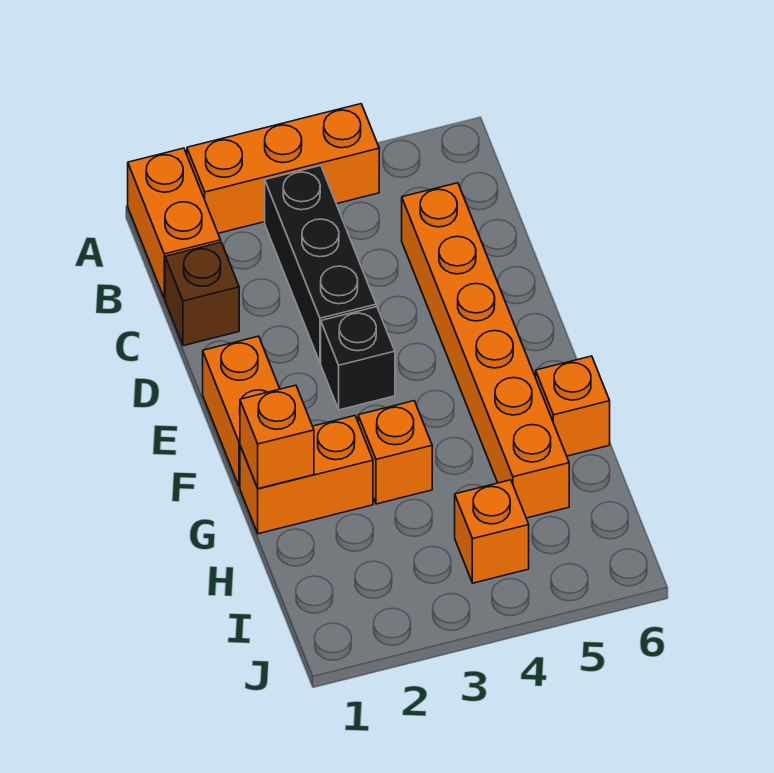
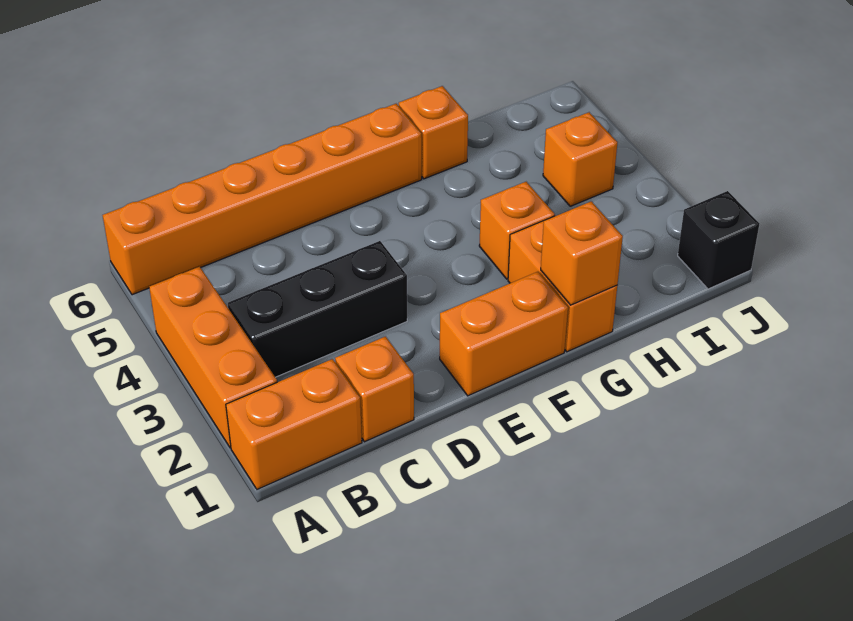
brown 1x1 brick [165,242,239,346] -> orange 1x1 brick [335,337,414,442]
orange 1x6 brick [402,183,569,518] -> orange 1x6 brick moved to [103,104,422,295]
black 1x1 brick [321,307,395,410] -> black 1x1 brick moved to [678,191,759,289]

